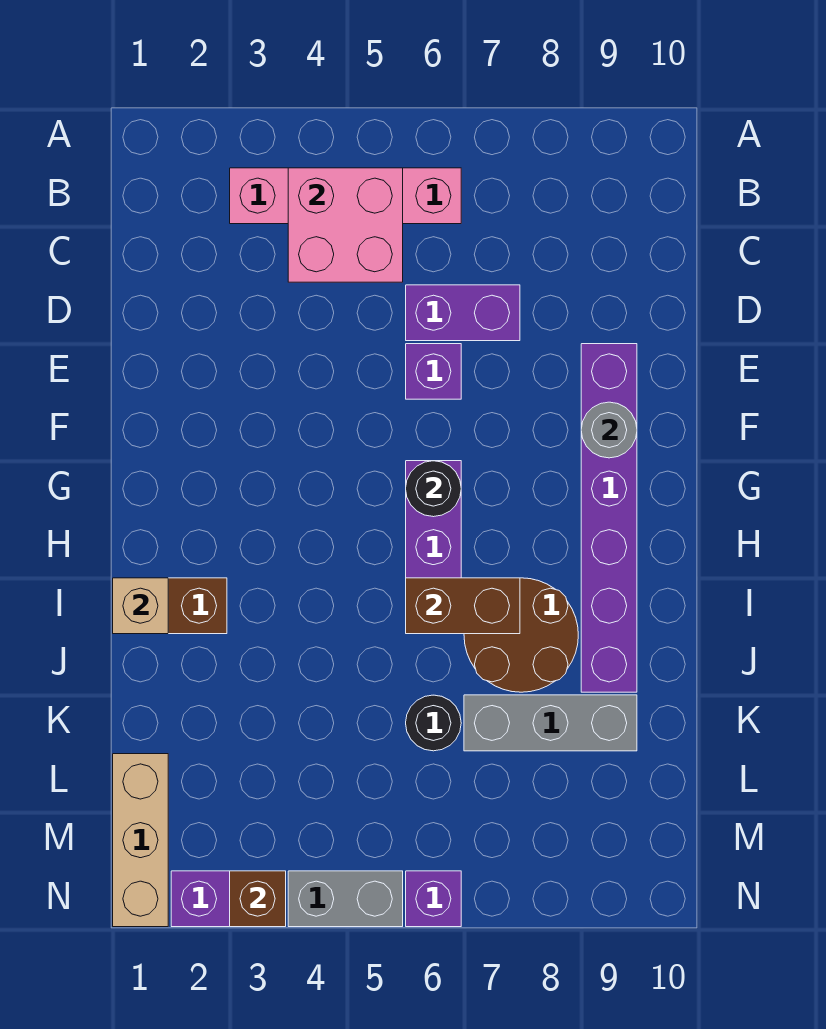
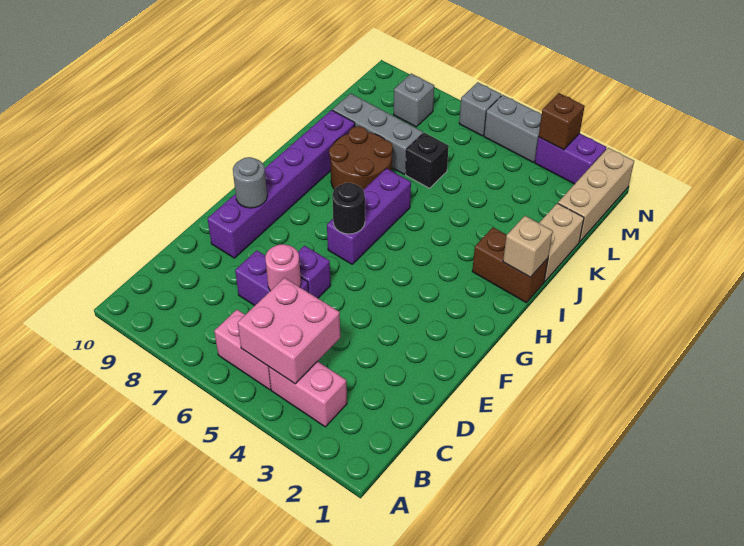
none -> pink 1x1 round brick [265,244,301,291]
brown 1x2 brick [406,578,520,634] -> none
none -> tan 1x2 brick [539,203,584,282]
black 1x1 round brick [406,695,461,751] -> black 1x1 brick [406,133,449,188]
none -> grey 1x1 brick [394,74,434,127]
purple 1x1 brick [406,871,461,927] -> grey 1x1 brick [459,82,501,136]

